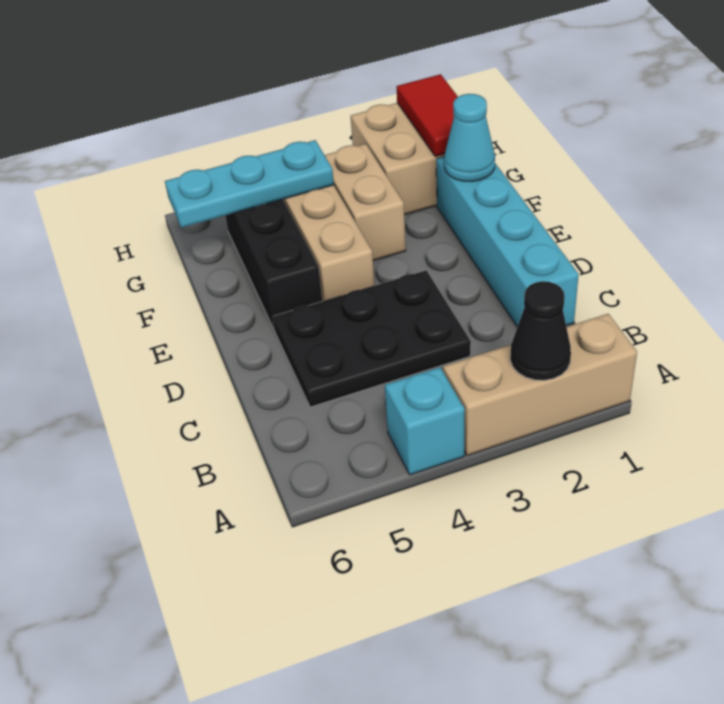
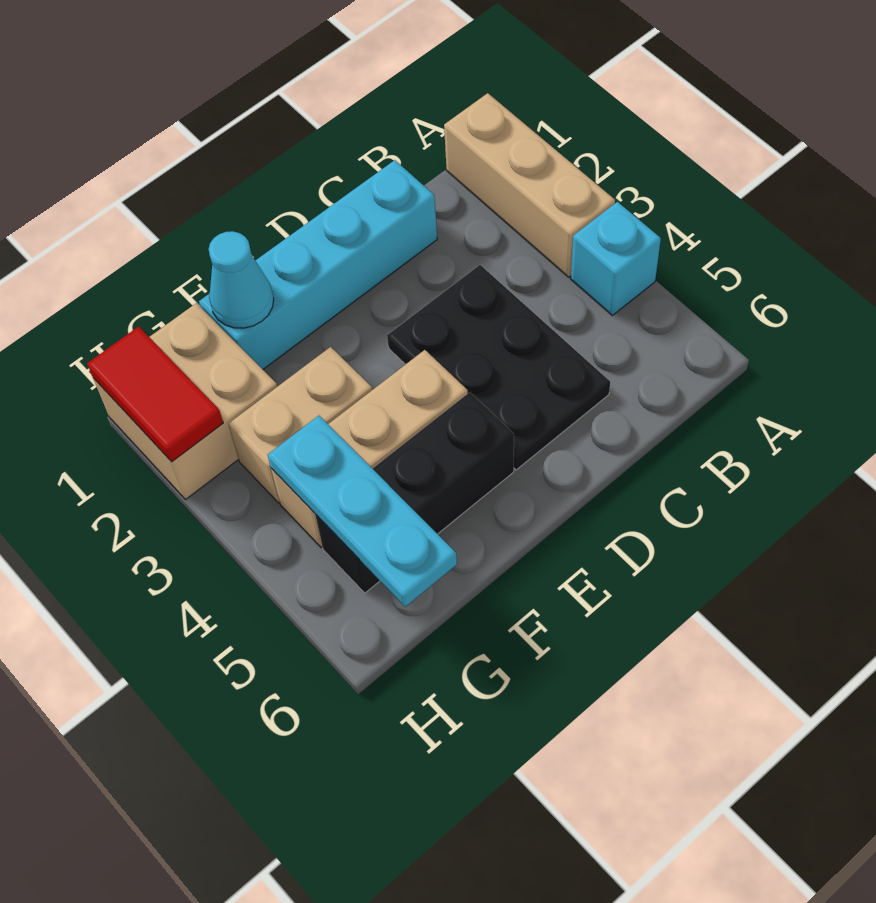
black 1x1 cone [510,281,571,380] -> none
red 1x2 tile [396,74,458,157] -> red 1x2 tile turned to [87,326,223,462]

